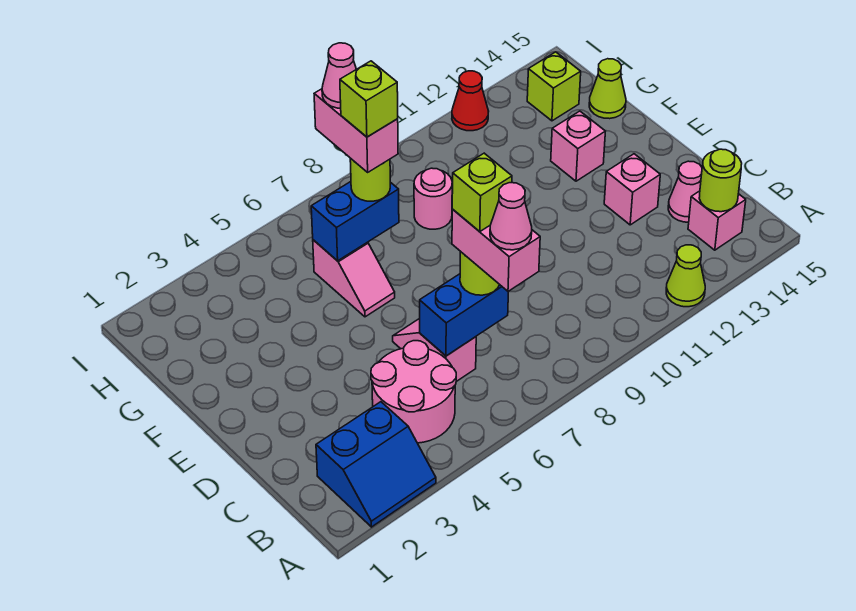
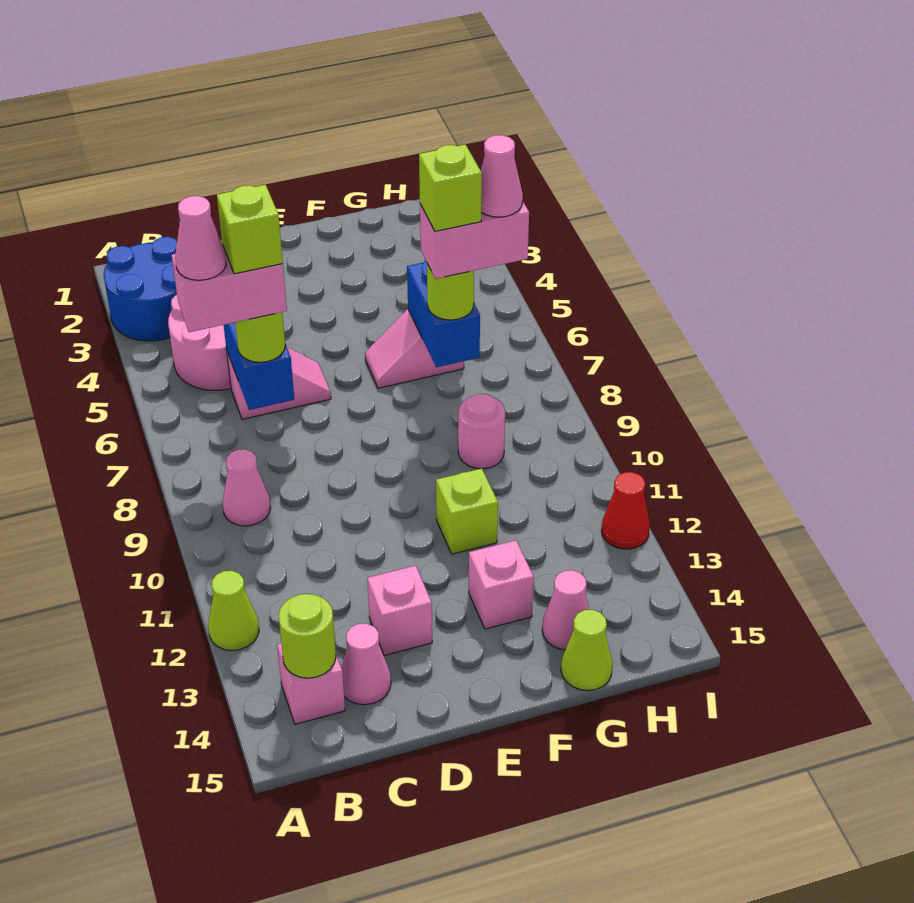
blue 2x2 slope [316,402,436,527] -> blue 2x2 round brick [104,237,177,341]
none -> pink 1x1 cone [222,449,271,526]
none -> pink 1x1 cone [542,570,589,650]
lime 1x1 brick [527,52,581,121] -> lime 1x1 brick moved to [436,469,498,554]

